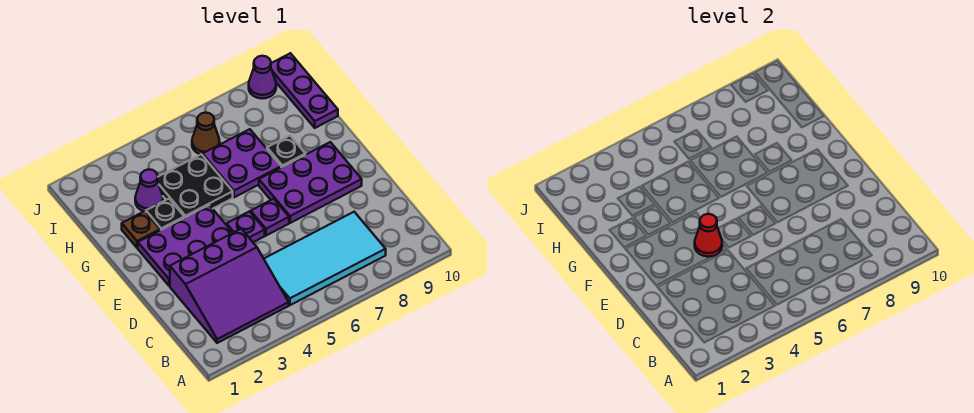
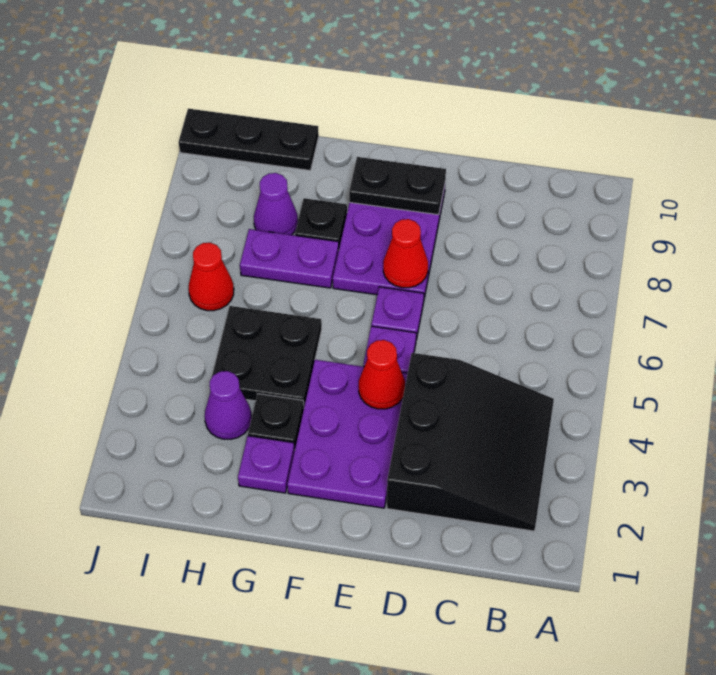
purple 3x3 slope [170,229,289,343] -> black 3x3 slope [387,353,554,531]
cyan 2x4 tile [264,212,386,305] -> none
none -> red 1x1 cone [383,219,428,288]
none -> black 1x2 plate [349,157,446,215]
brown 1x1 plate [122,211,160,248] -> purple 1x1 plate [238,436,295,493]
purple 2x2 plate [203,129,281,197] -> purple 1x2 plate [240,229,339,288]
purple 1x3 plate [271,53,338,128] -> black 1x3 plate [179,109,319,170]
brown 1x1 cone [192,113,220,155] -> red 1x1 cone [189,243,234,311]
purple 1x1 cone [249,56,276,99] -> purple 1x1 cone moved to [254,173,298,235]

